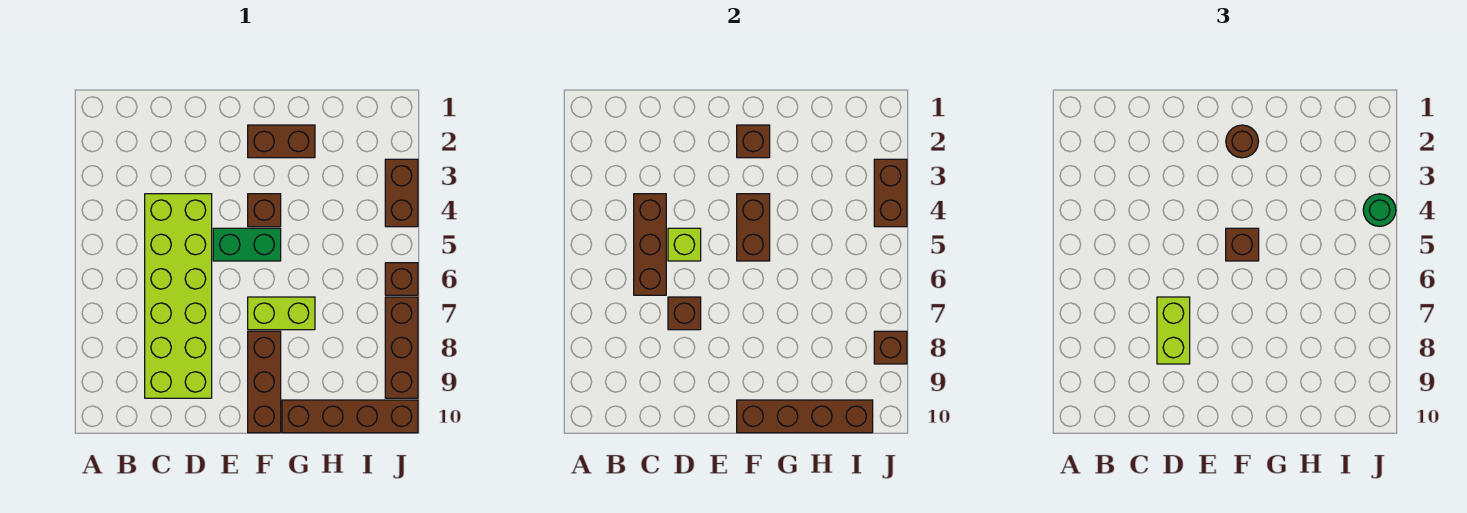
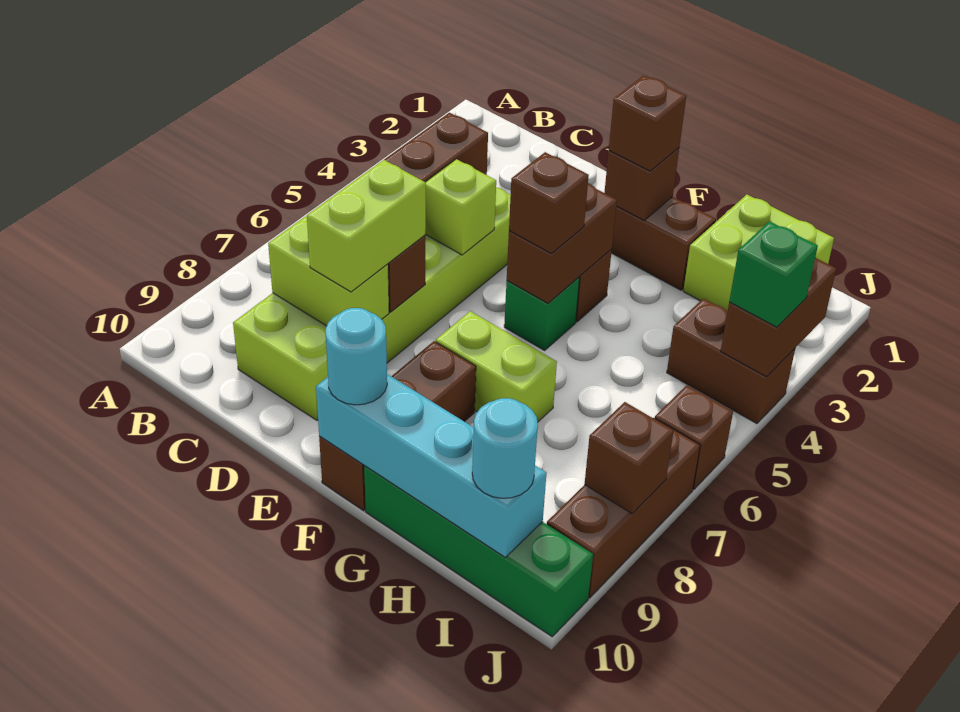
none -> lime 1x2 brick [268,216,389,326]
green 1x2 brick [213,228,281,261] -> green 1x1 brick [504,277,580,350]
brown 1x1 round brick [1226,125,1258,158] -> brown 1x1 brick [609,75,686,171]
brown 1x4 brick [737,400,873,433] -> cyan 1x4 brick [316,374,546,557]
none -> cyan 1x1 round brick [325,308,387,405]
brown 1x4 brick [282,400,418,433] -> green 1x4 brick [364,466,593,637]
none -> lime 2x2 brick [683,195,834,311]
none -> cyan 1x1 round brick [472,398,538,498]
brown 1x2 brick [385,159,418,227] -> brown 1x2 brick turned to [667,298,795,424]
green 1x1 round brick [1363,194,1396,226] -> green 1x1 brick [729,221,818,327]

